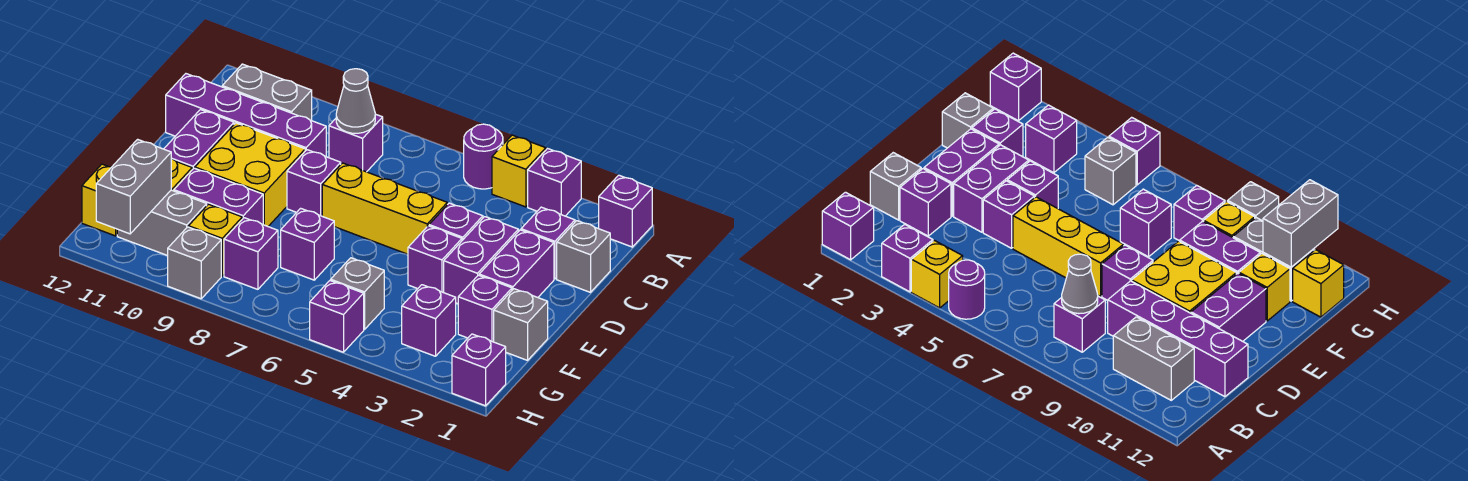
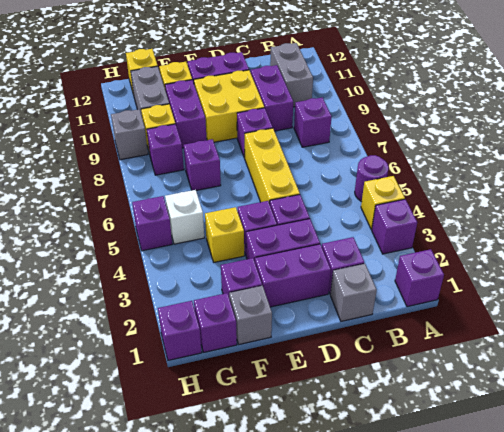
grey 1x1 cone [336,69,375,133] -> none
purple 1x4 brick [166,74,326,157] -> purple 1x2 brick [251,65,293,131]
none -> yellow 1x1 brick [205,207,244,262]
purple 1x1 brick [402,285,456,356] -> purple 1x1 brick moved to [194,293,237,352]
grey 1x1 brick [331,258,384,330] -> white 1x1 brick [165,190,204,244]
grey 1x2 brick [96,139,171,234] -> none

